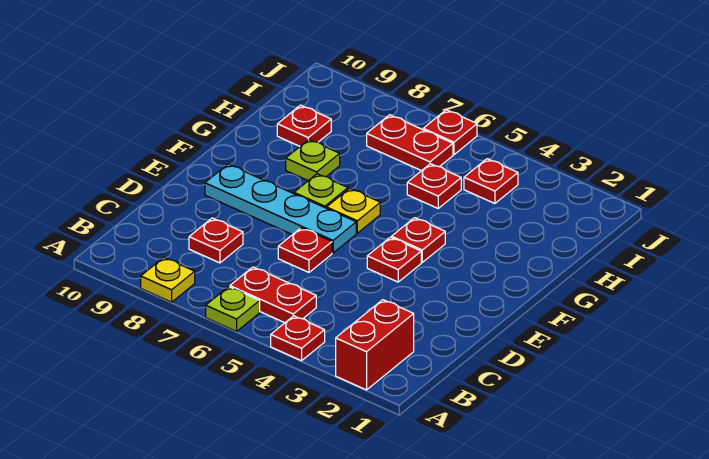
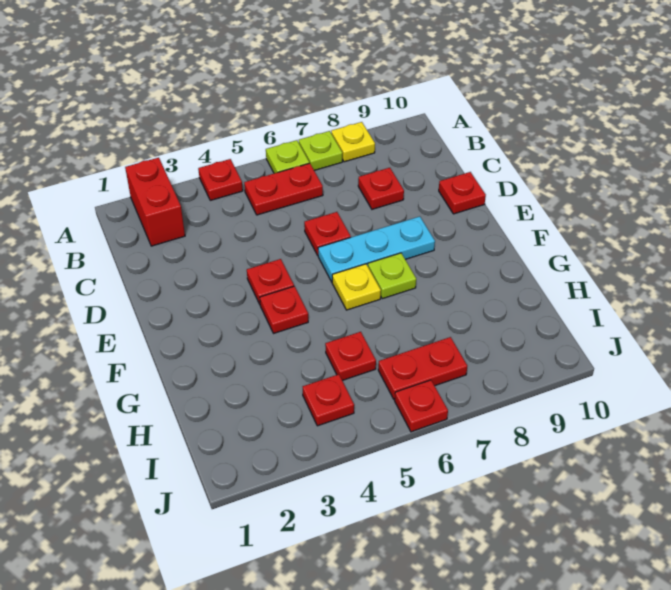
cyan 1x4 plate [205,164,356,253] -> cyan 1x3 plate [318,216,435,282]
lime 1x1 plate [286,140,340,181] -> lime 1x1 plate moved to [299,131,342,170]
red 1x1 plate [277,105,331,146] -> red 1x1 plate moved to [439,172,486,214]

